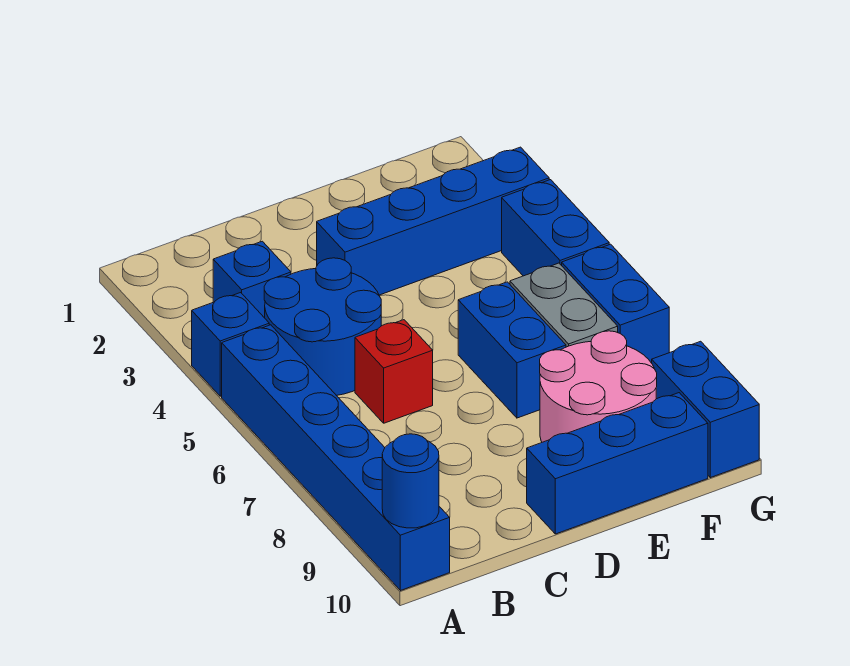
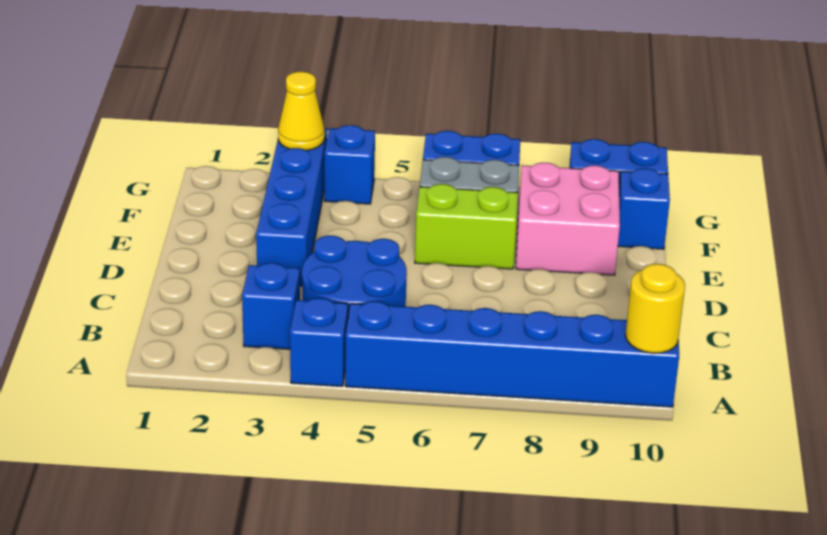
blue 1x1 round brick [382,434,439,528] -> yellow 1x1 round brick [625,264,685,353]
red 1x1 brick [355,320,433,423] -> none
blue 1x3 brick [527,393,708,534] -> blue 1x1 brick [618,168,670,249]
blue 1x2 brick [458,282,566,418] -> lime 1x2 brick [415,184,518,269]
pink 2x2 round brick [540,331,657,442] -> pink 2x2 brick [516,163,620,275]
none -> yellow 1x1 cone [278,72,325,151]
blue 1x2 brick [502,180,609,276] -> blue 1x1 brick [324,125,375,204]

